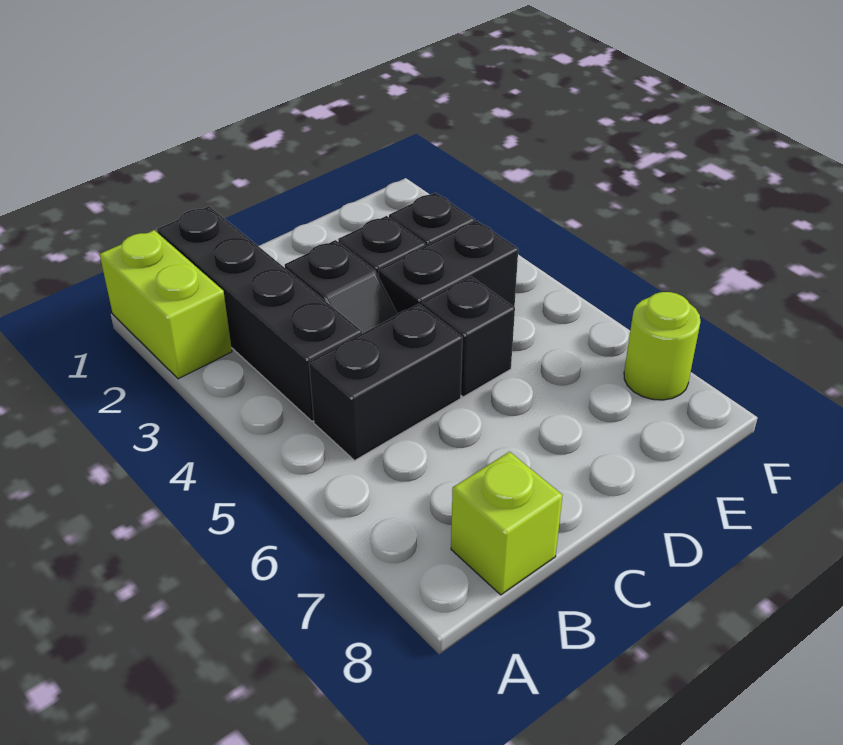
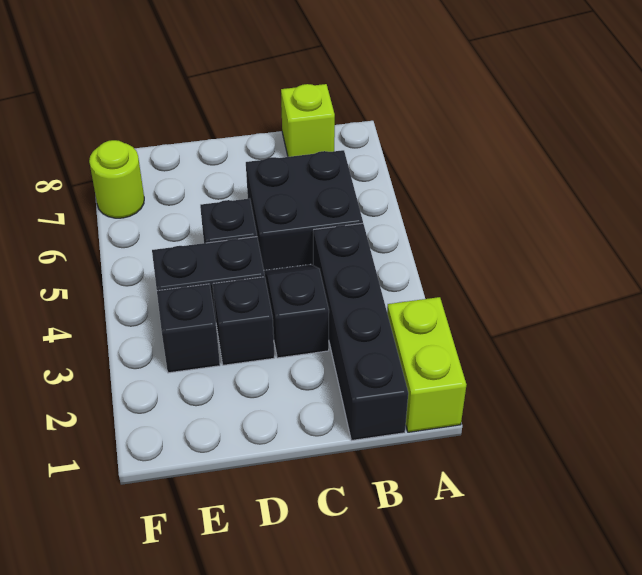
black 1x2 brick [309,304,462,461] -> black 2x2 brick [246,150,363,270]

